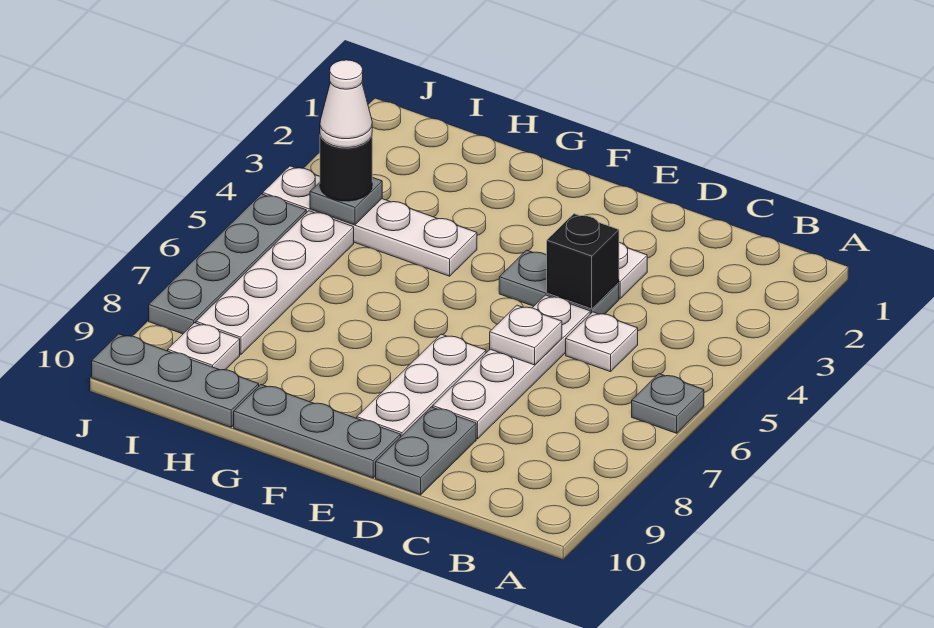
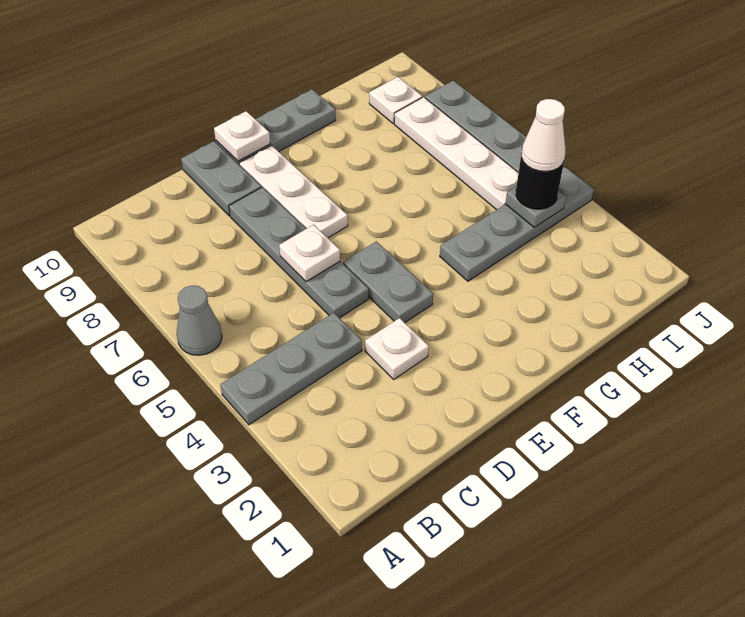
grey 1x1 plate [632,374,704,433] -> grey 1x1 cone [177,286,222,355]
white 1x1 plate [566,312,638,372] -> white 1x1 plate moved to [214,111,270,161]
grey 1x2 plate [499,250,619,314] -> grey 1x2 plate turned to [343,241,433,323]
black 1x1 brick [547,214,619,309] -> none
white 1x4 plate [433,295,590,439] -> grey 1x4 plate [229,187,369,318]
white 1x4 plate [263,166,477,276] -> grey 1x4 plate [440,167,594,281]
grey 1x3 plate [92,334,259,427] -> grey 1x3 plate moved to [220,313,362,425]

